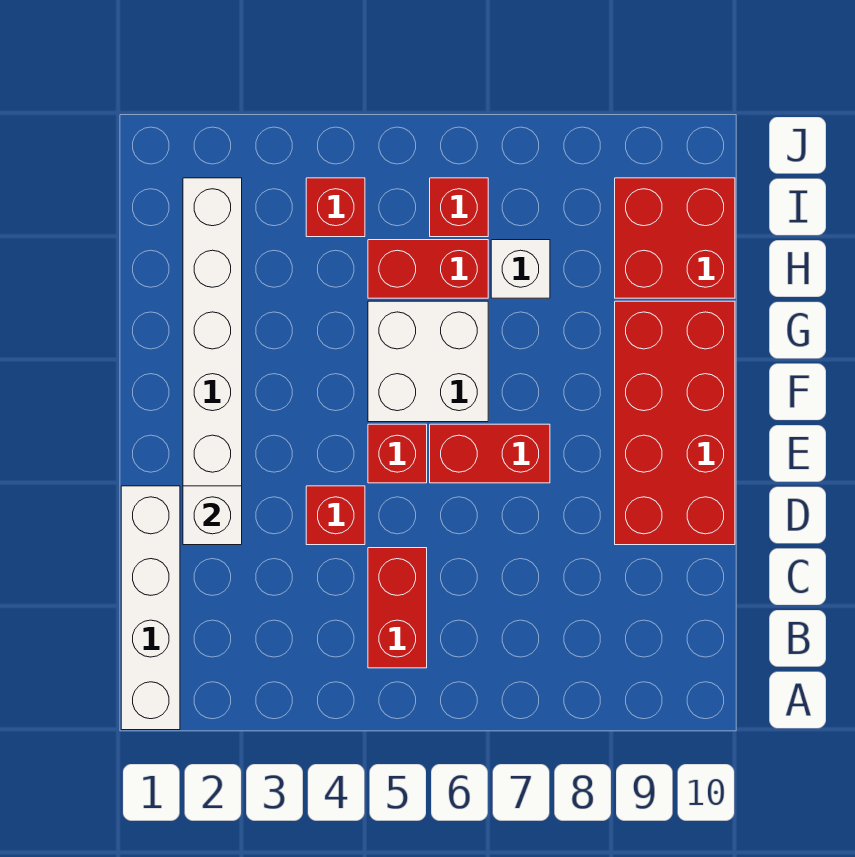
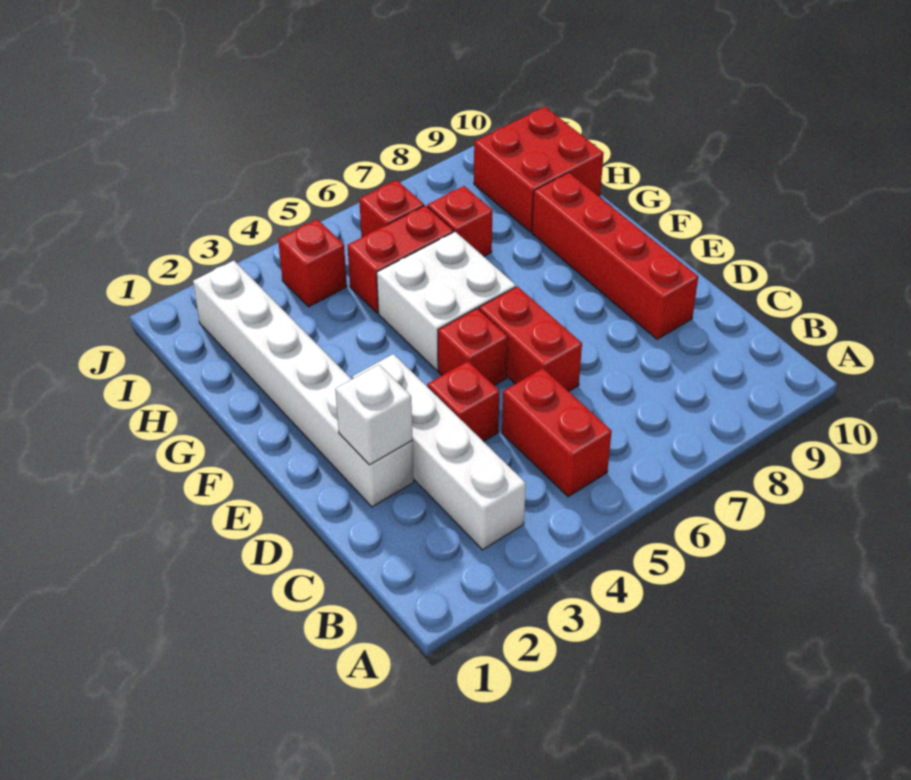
white 1x4 brick [121,486,180,730] -> white 1x4 brick moved to [352,354,526,550]
red 2x4 brick [615,301,735,545] -> red 1x4 brick [532,173,698,339]
red 1x2 brick [430,424,550,483] -> red 1x2 brick turned to [479,286,582,391]
white 1x1 brick [491,240,550,298] -> red 1x1 brick [427,186,493,256]

